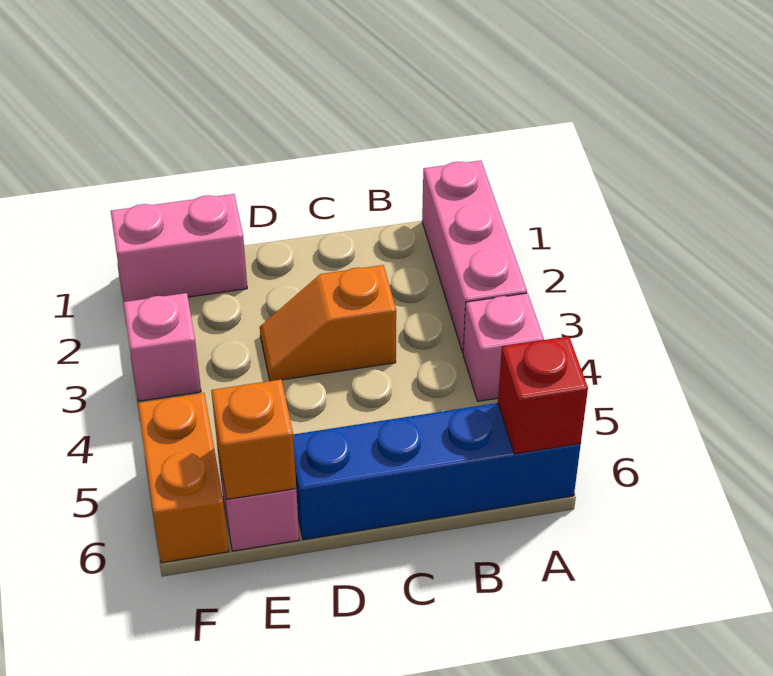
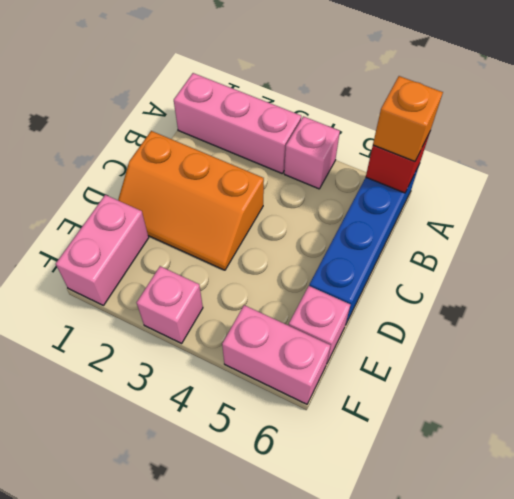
orange 1x2 slope [260,265,396,381] -> orange 2x3 slope [118,131,264,270]
orange 1x1 brick [211,379,296,499] -> orange 1x1 brick moved to [373,76,443,162]
orange 1x2 brick [138,393,229,563] -> pink 1x2 brick [222,305,331,404]

